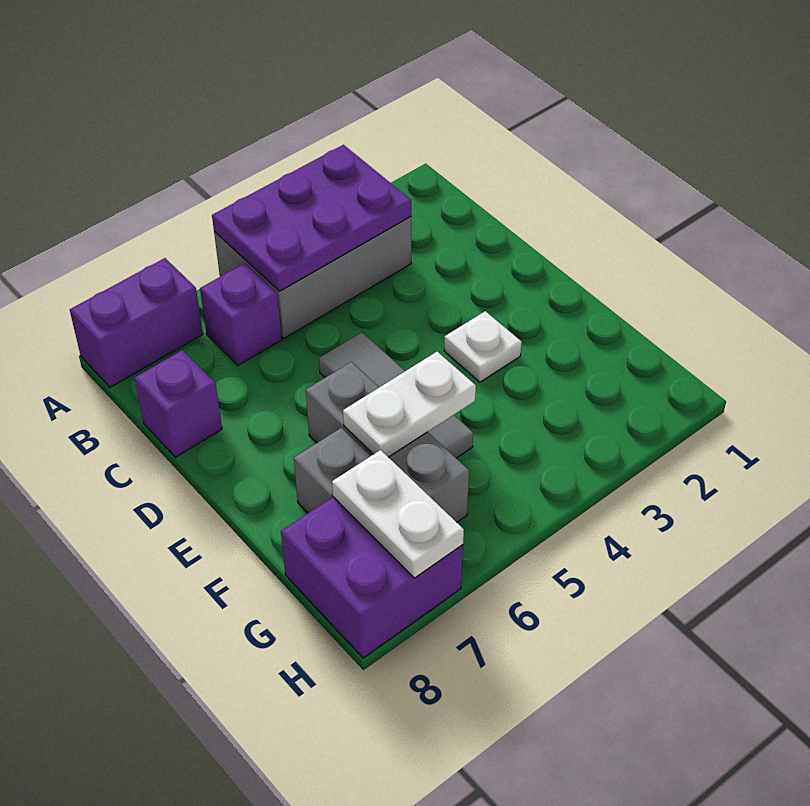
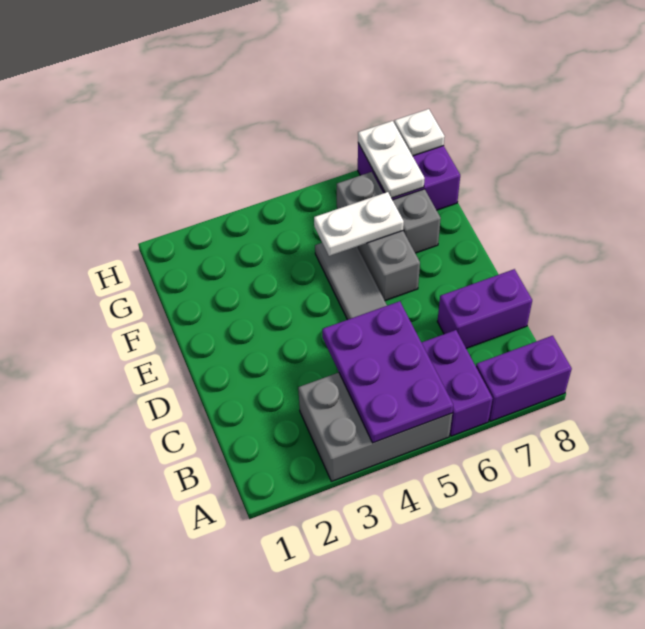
purple 2x3 plate [212,145,411,291] -> purple 2x3 plate turned to [322,301,453,443]
purple 1x1 brick [200,263,282,365] -> purple 1x2 brick [421,330,493,436]
purple 1x1 brick [135,350,222,457] -> purple 1x2 brick [437,269,532,348]
white 1x1 plate [444,311,522,382] -> white 1x1 plate moved to [394,109,445,156]

